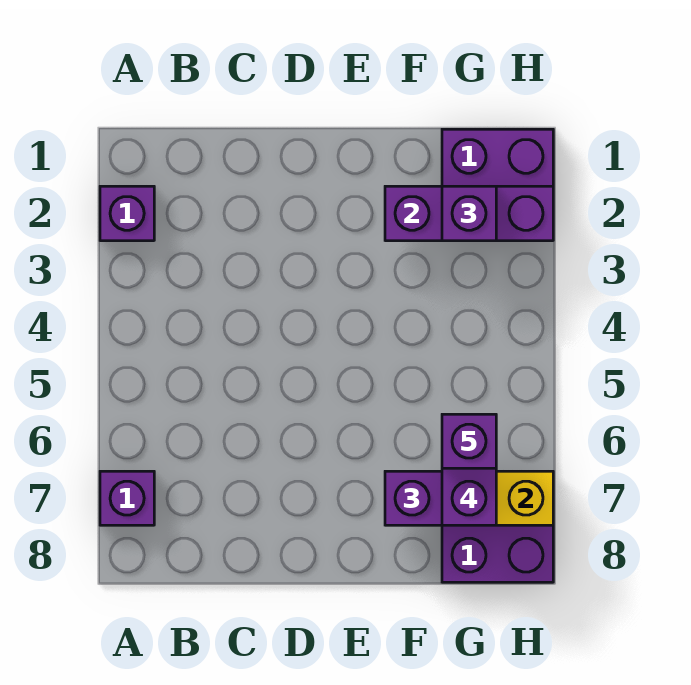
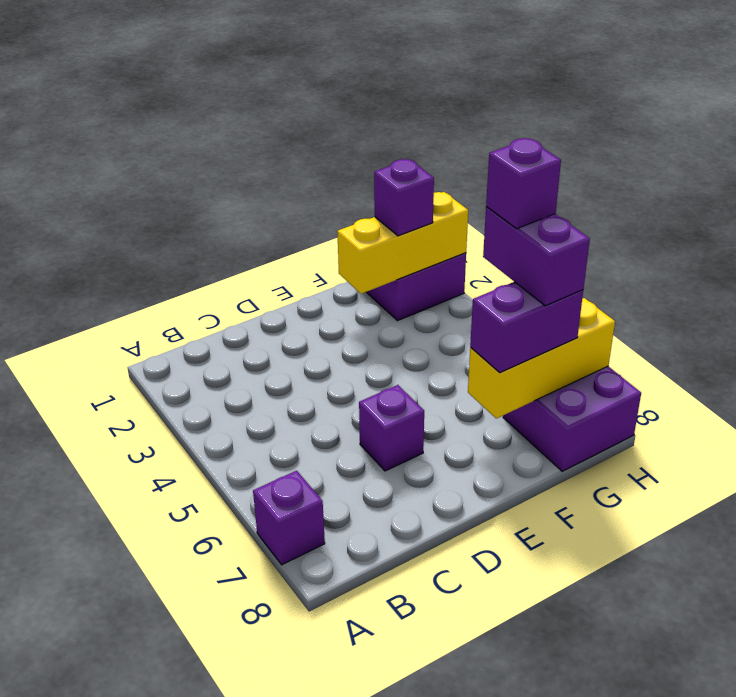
purple 1x1 brick [100,186,154,241] -> purple 1x1 brick moved to [359,385,424,471]
purple 1x3 brick [385,186,553,241] -> yellow 1x3 brick [337,192,468,294]

